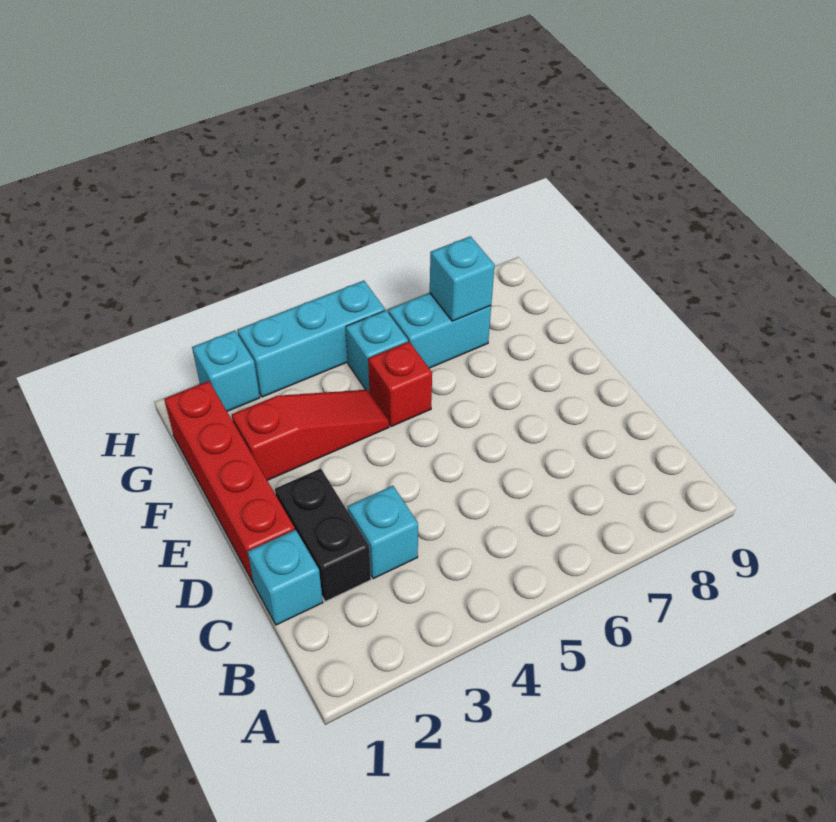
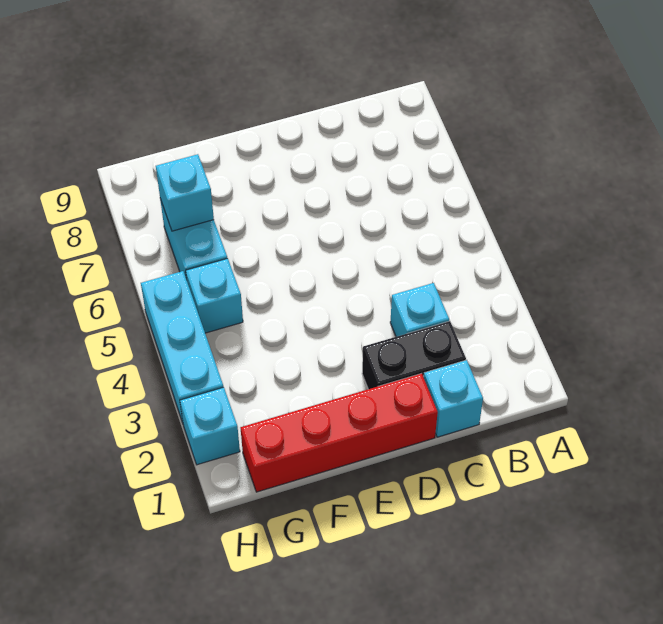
red 1x3 slope [232,390,389,480] -> none
red 1x1 brick [368,342,432,427] -> none

